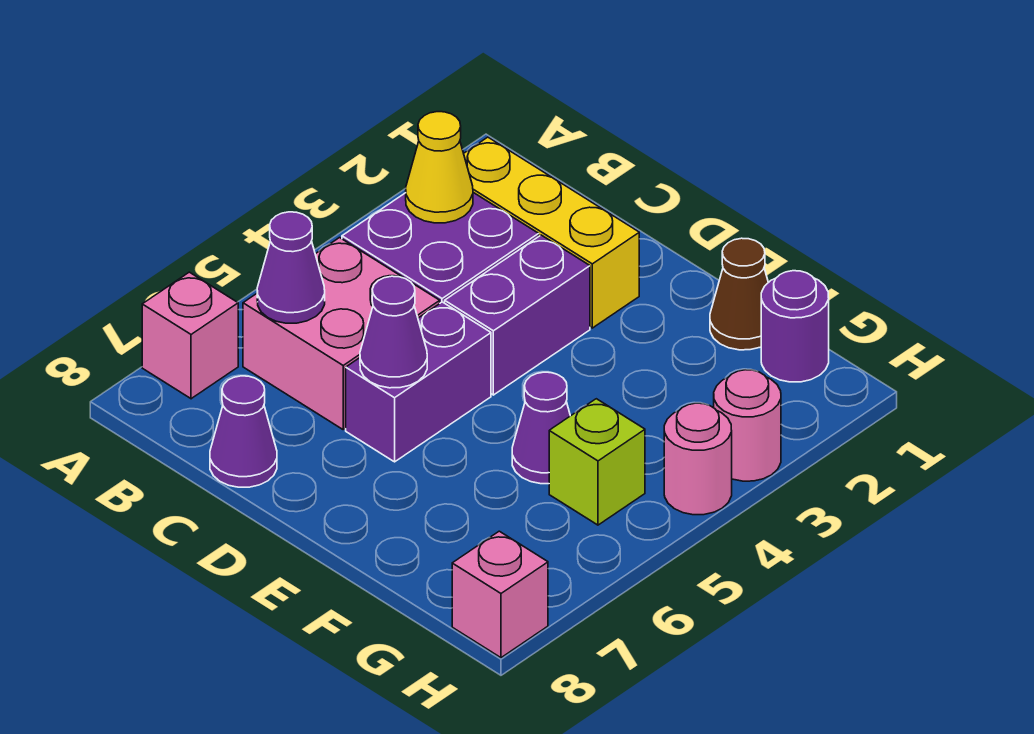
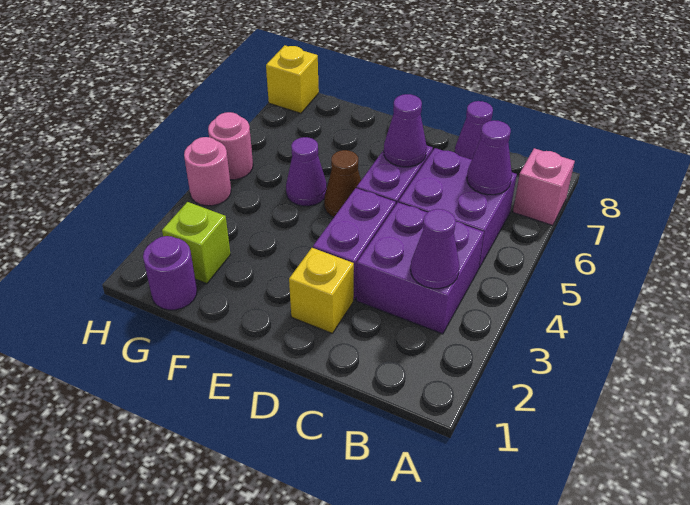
yellow 1x3 brick [464,137,639,328] -> yellow 1x1 brick [289,248,354,334]
yellow 1x1 cone [406,112,473,223] -> purple 1x1 cone [411,209,459,289]
pink 2x2 brick [243,238,440,429] -> purple 2x2 brick [399,148,517,269]
brown 1x1 cone [710,238,768,350] -> brown 1x1 cone moved to [324,150,361,217]
lime 1x1 brick [549,399,645,525] -> lime 1x1 brick moved to [162,202,231,284]
pink 1x1 round brick [714,370,781,481] -> pink 1x1 round brick moved to [208,112,253,180]
pink 1x1 brick [452,531,548,658] -> yellow 1x1 brick [266,45,319,113]

